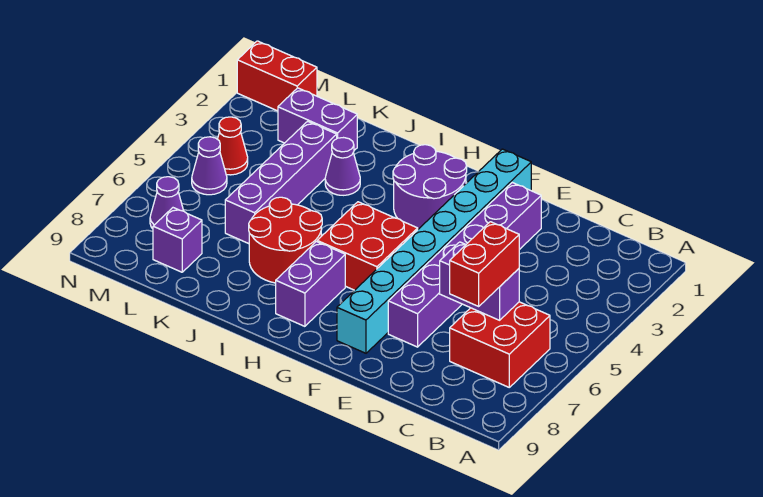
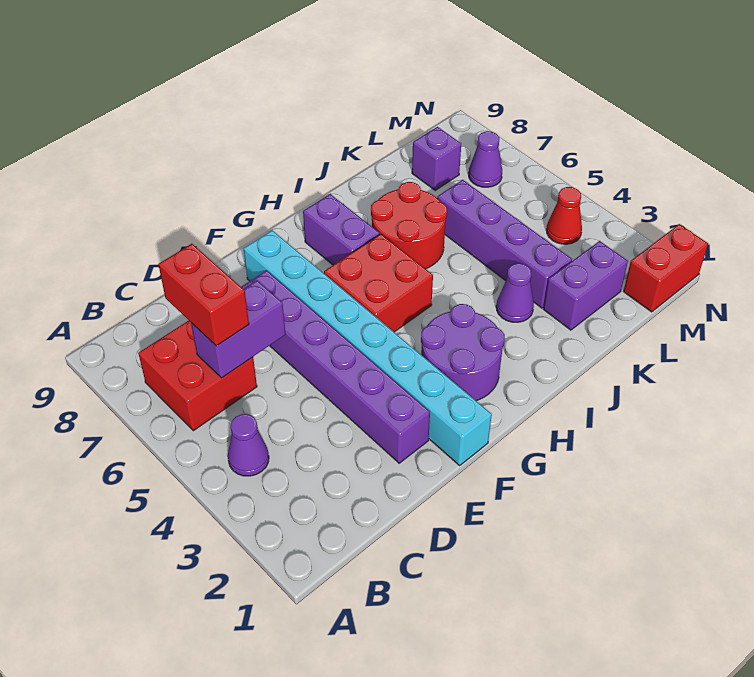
purple 1x1 cone [192,137,227,195] -> purple 1x1 cone moved to [228,414,269,476]

